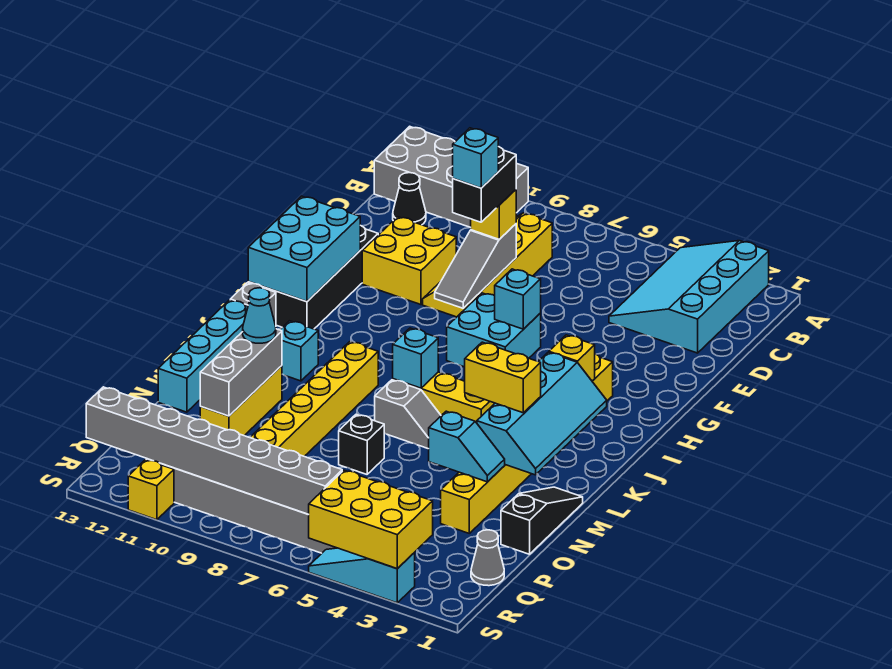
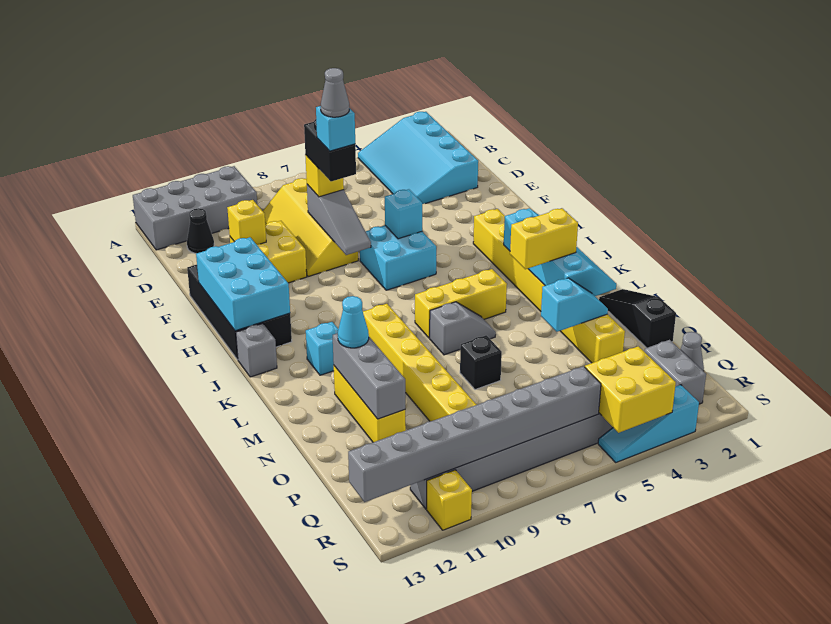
none -> grey 1x1 cone [321,68,349,117]
yellow 1x1 brick [549,335,595,381] -> yellow 1x1 brick moved to [227,200,266,244]
cyan 1x1 brick [393,328,438,388] -> none
cyan 1x4 brick [158,300,248,412] -> none
none -> grey 1x2 brick [645,340,706,404]
yellow 2x3 brick [308,470,433,569] -> yellow 2x2 brick [585,346,676,433]

